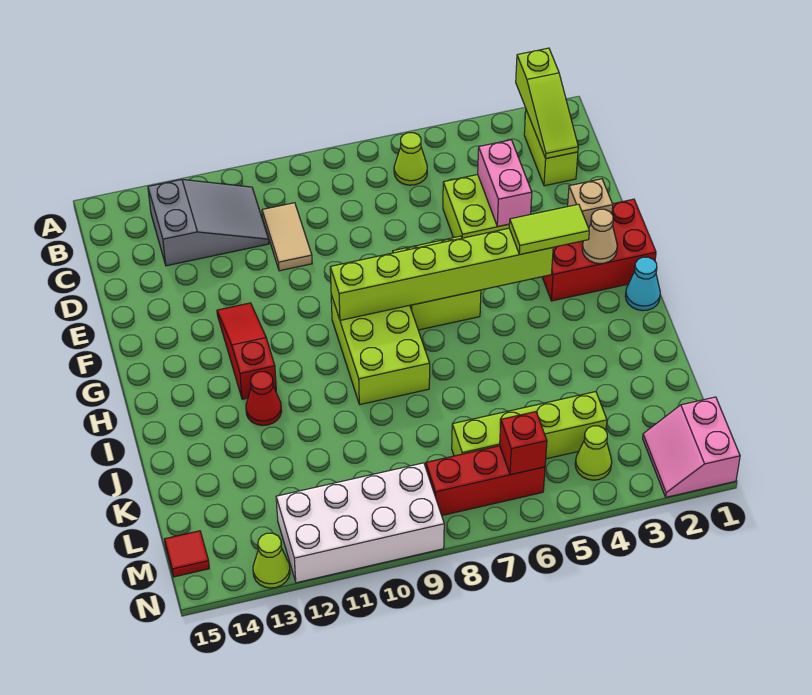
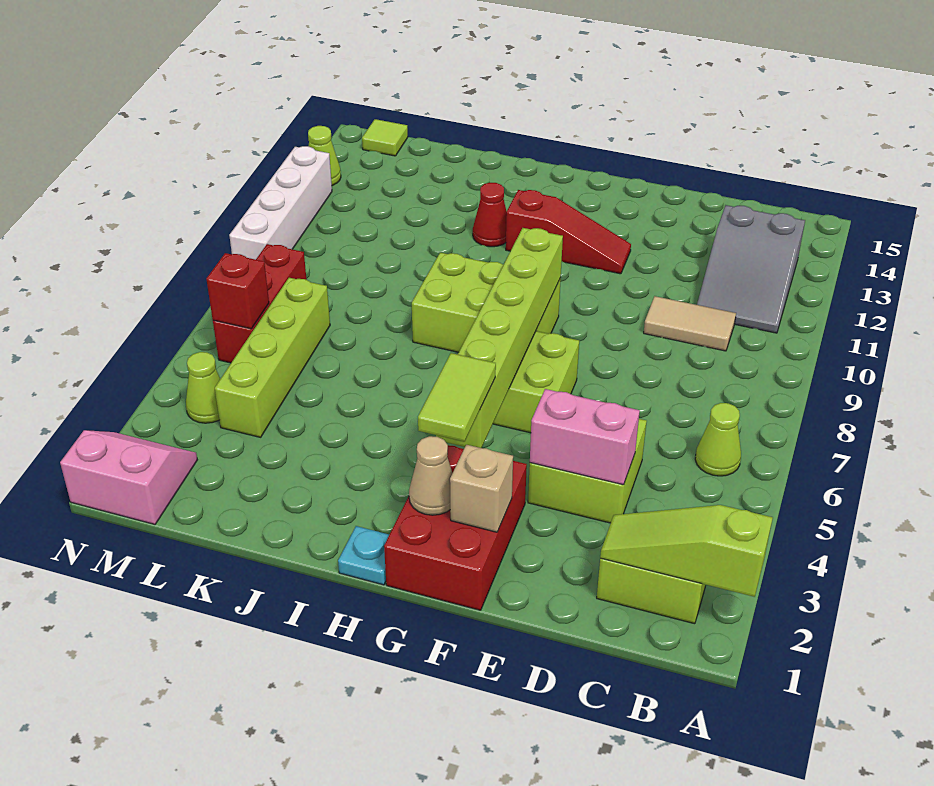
cyan 1x1 cone [625,257,660,311] -> cyan 1x1 plate [338,526,389,585]
white 2x4 brick [276,463,444,583] -> white 1x4 brick [229,146,332,260]
red 1x1 tile [164,531,209,577] -> lime 1x1 tile [362,119,408,156]

